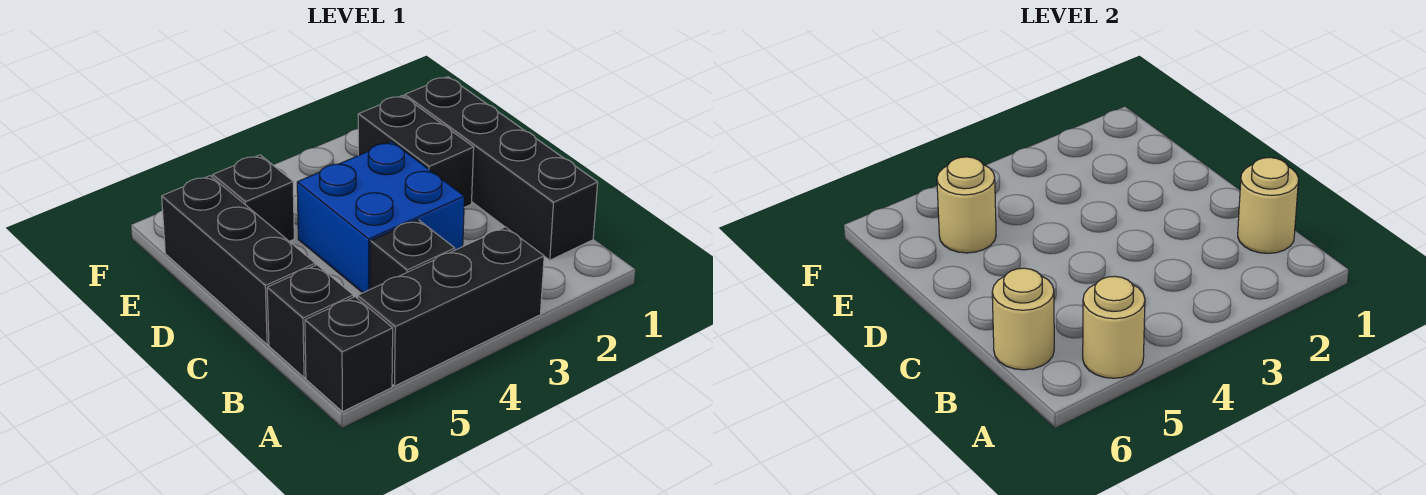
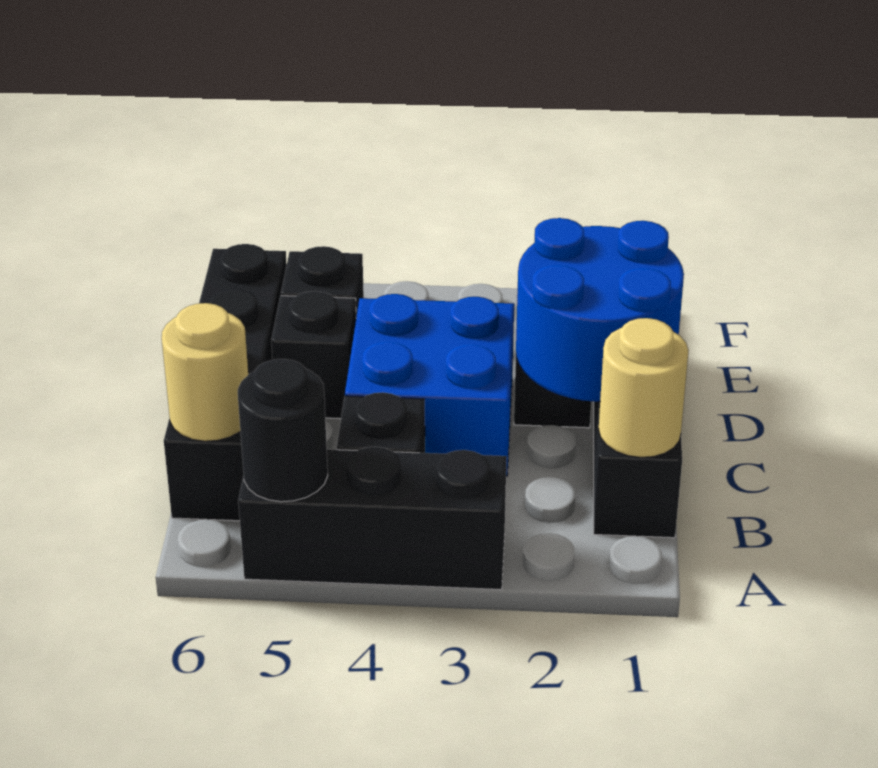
tan 1x1 round brick [1083,276,1145,378] -> black 1x1 round brick [238,359,328,502]
black 1x1 brick [305,297,393,412] -> black 1x1 brick moved to [271,291,356,419]
none -> blue 2x2 round brick [516,218,684,402]
tan 1x1 round brick [937,157,996,253] -> none

